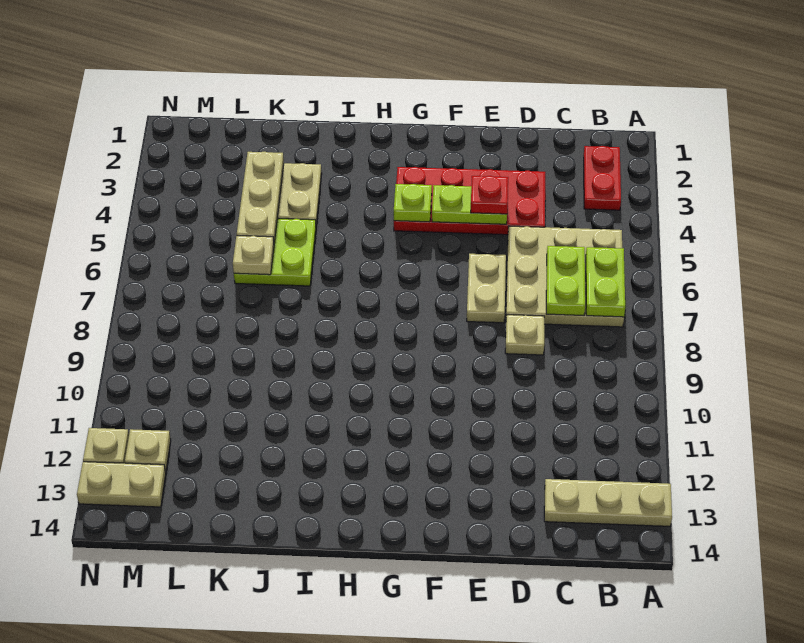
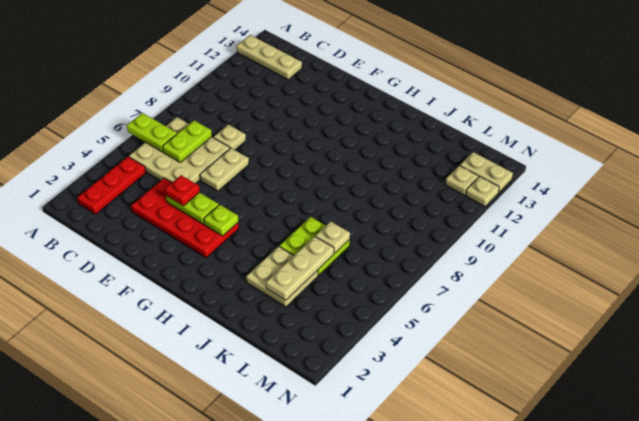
red 1x2 plate [584,146,621,210] -> red 1x3 plate [77,157,146,214]
lime 1x2 plate [586,247,625,317] -> lime 1x2 plate turned to [127,113,177,152]

